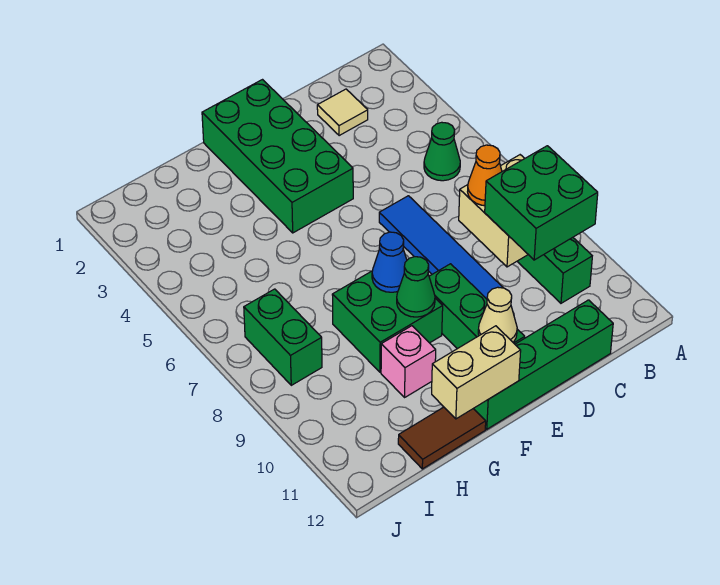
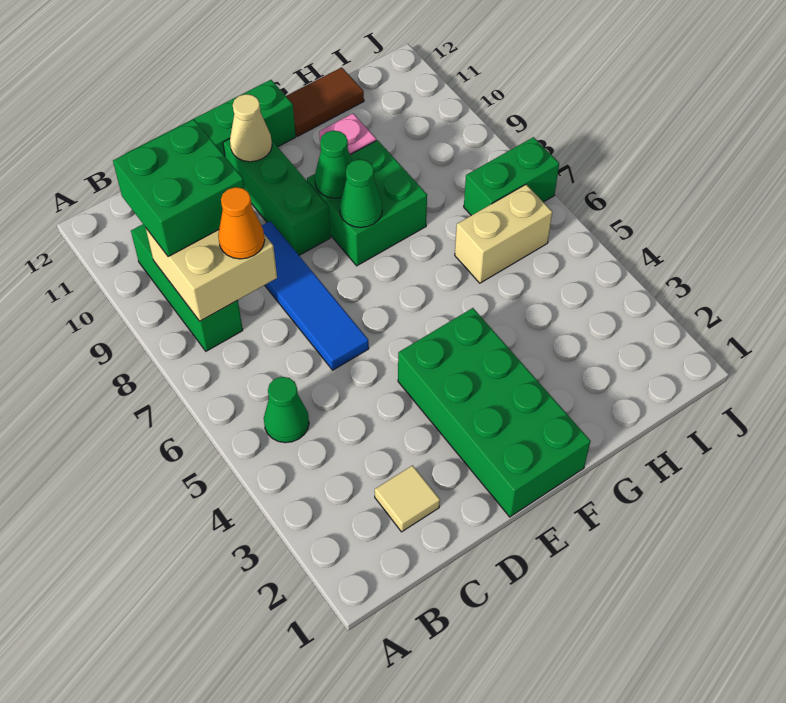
blue 1x1 cone [372,232,407,292] -> green 1x1 cone [339,160,382,227]
tan 1x2 brick [432,326,521,419] -> tan 1x2 brick moved to [455,185,552,283]
green 1x2 brick [244,289,322,385] -> green 1x2 brick turned to [464,137,559,215]

